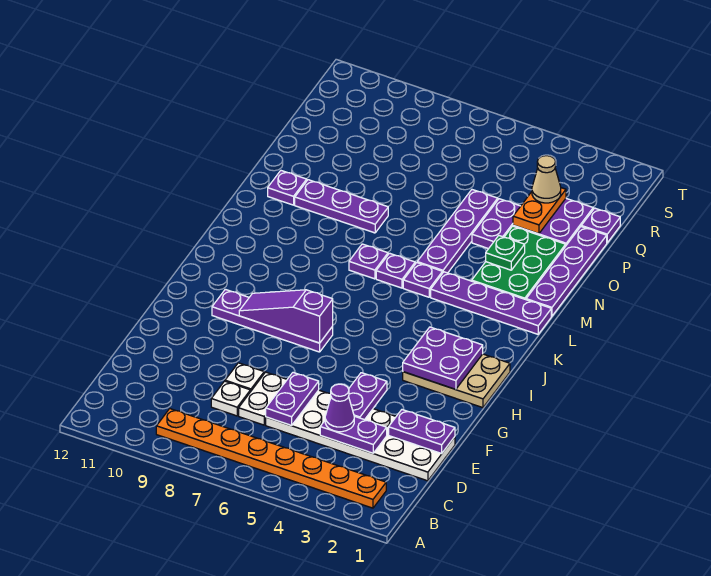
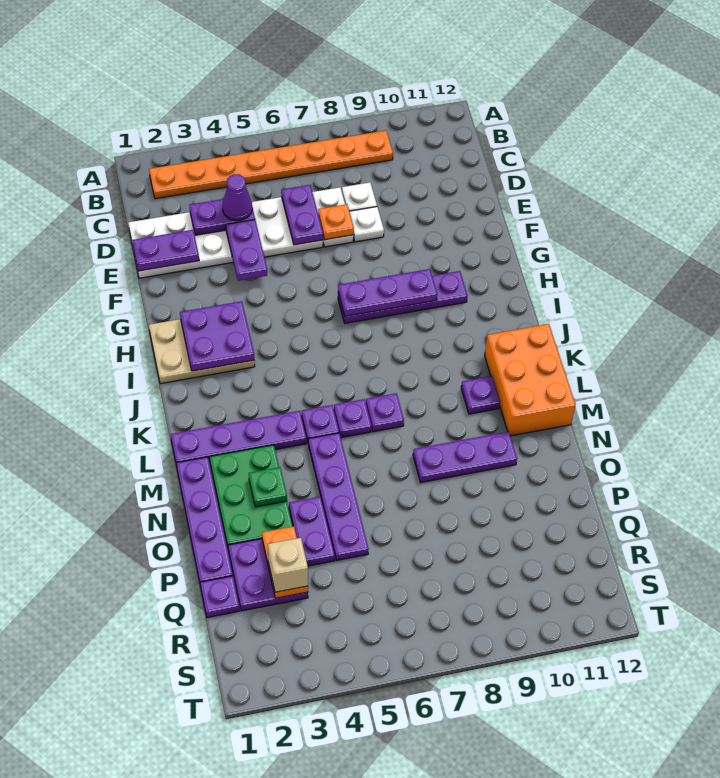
none -> orange 1x1 plate [318,204,354,240]
purple 1x3 slope [239,290,333,343] -> purple 1x3 plate [338,269,437,316]
none -> orange 2x3 brick [485,324,575,436]
purple 1x1 plate [268,171,307,205] -> purple 1x1 plate moved to [461,376,500,414]
tan 1x1 cone [532,156,561,203] -> tan 1x1 brick [268,538,308,592]

